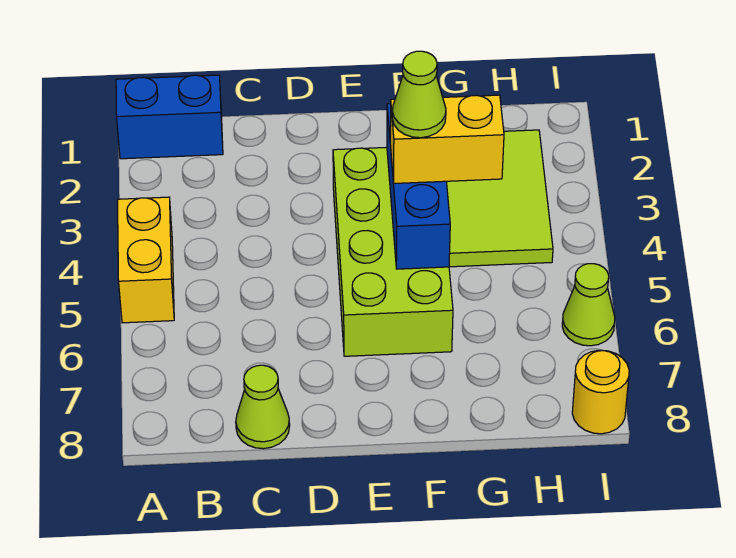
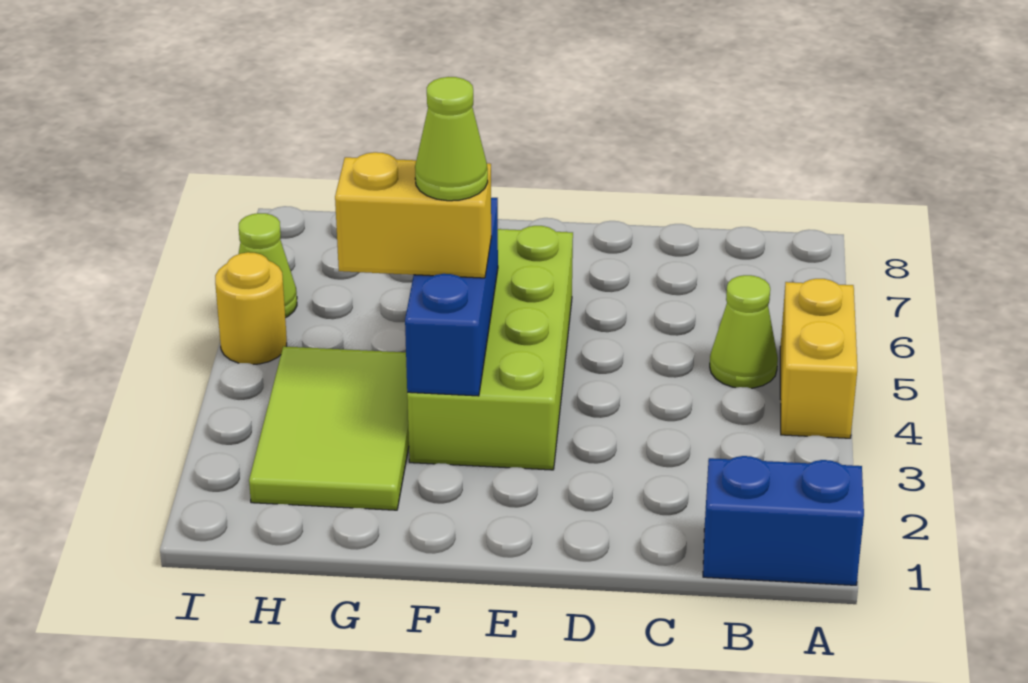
lime 1x1 cone [236,365,290,449] -> lime 1x1 cone moved to [710,275,778,388]
yellow 1x1 round brick [572,350,629,434] -> yellow 1x1 round brick moved to [215,252,287,364]

